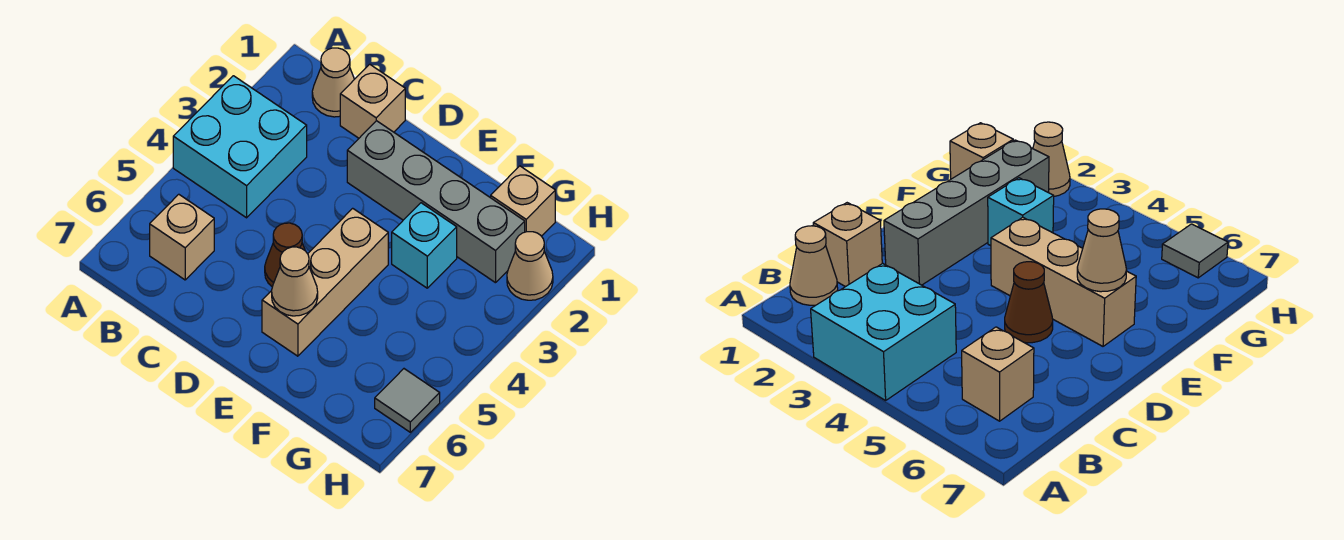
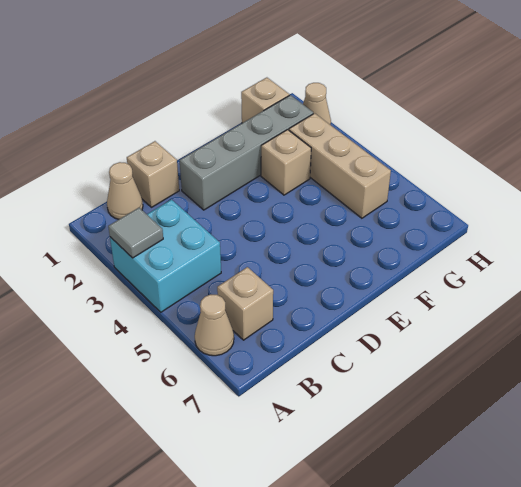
brown 1x1 cone [265,223,305,287] -> none
tan 1x3 brick [262,208,388,356] -> tan 1x3 brick moved to [289,113,391,218]
tan 1x1 cone [272,247,318,316] -> tan 1x1 cone moved to [195,295,234,356]
cyan 1x1 brick [392,203,457,288] -> tan 1x1 brick [261,130,311,195]
grey 1x1 tile [375,369,440,432] -> grey 1x1 tile moved to [108,208,163,258]

